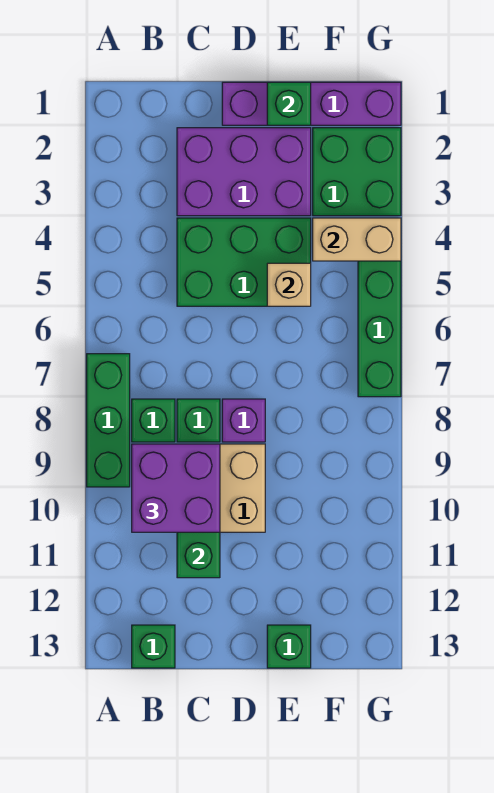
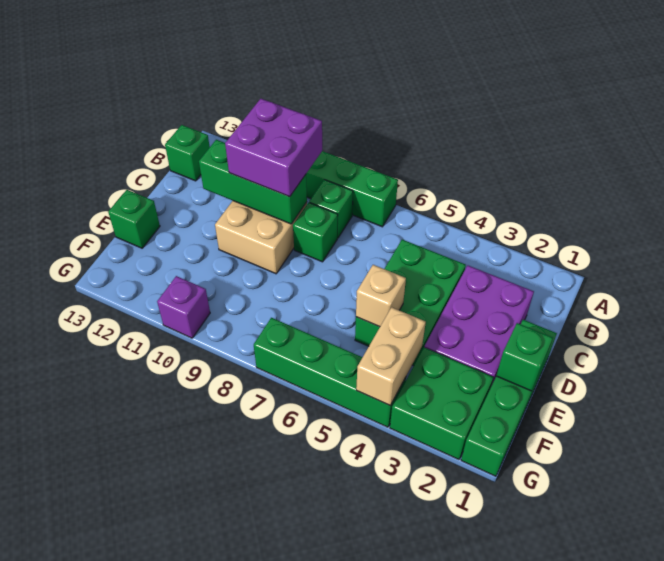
purple 1x4 brick [222,82,401,125] -> green 1x4 brick [461,320,557,476]
purple 1x1 brick [222,399,265,442] -> purple 1x1 brick moved to [157,276,210,338]

